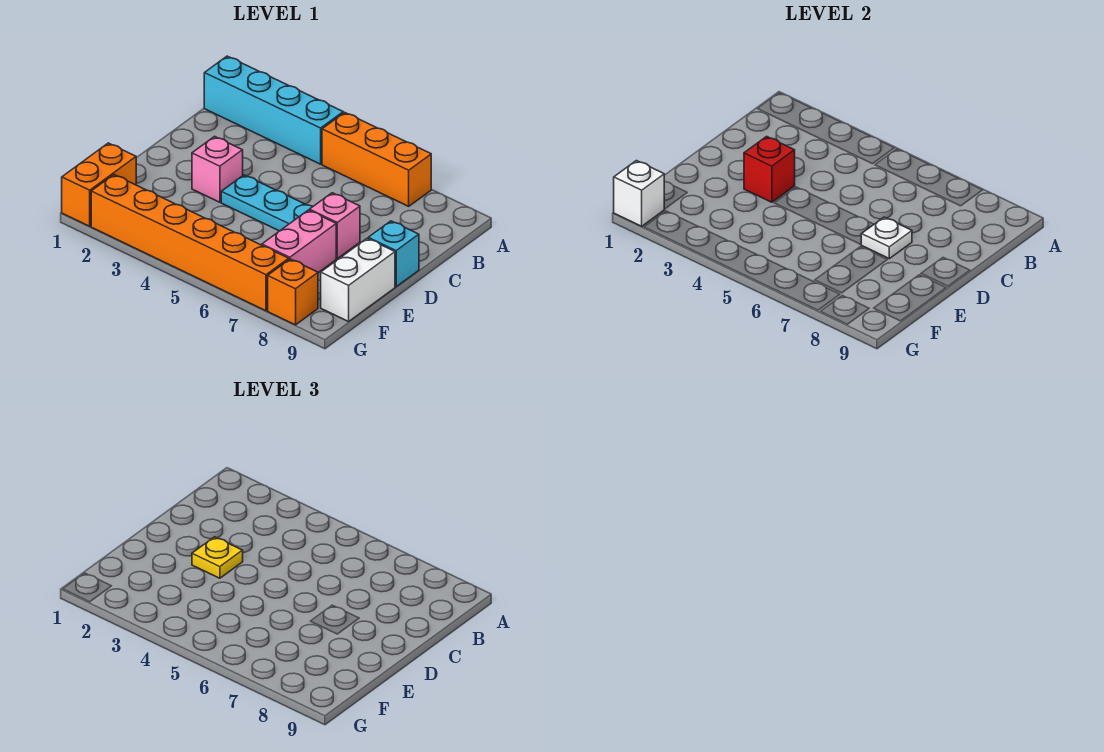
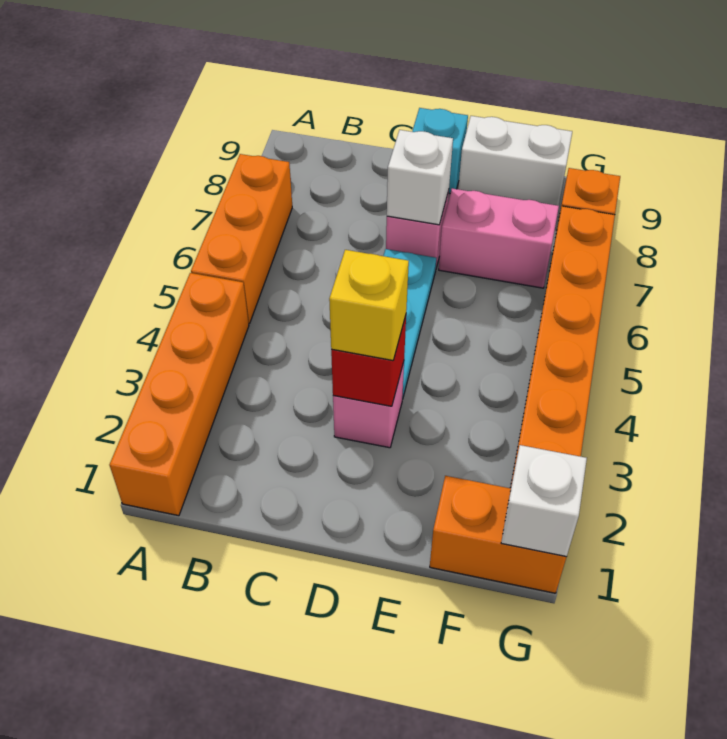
cyan 1x4 brick [204,56,343,164] -> orange 1x4 brick [110,273,249,516]
yellow 1x1 plate [192,537,243,578] -> yellow 1x1 brick [329,250,409,361]
white 1x1 plate [861,217,912,259] -> white 1x1 brick [387,130,453,225]

